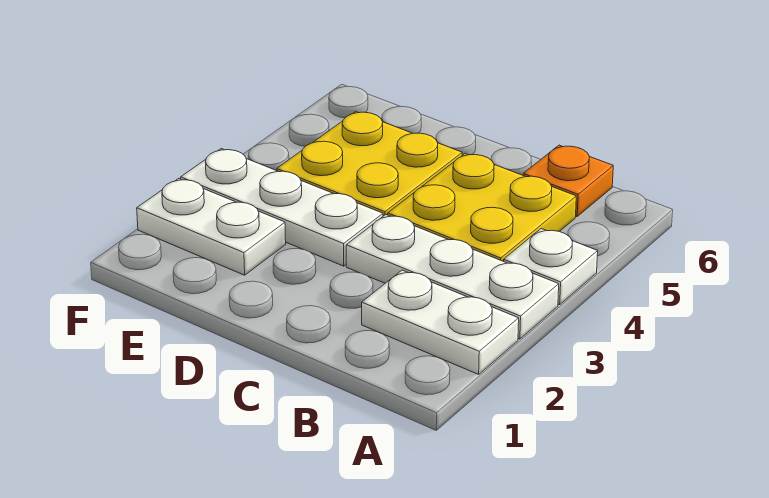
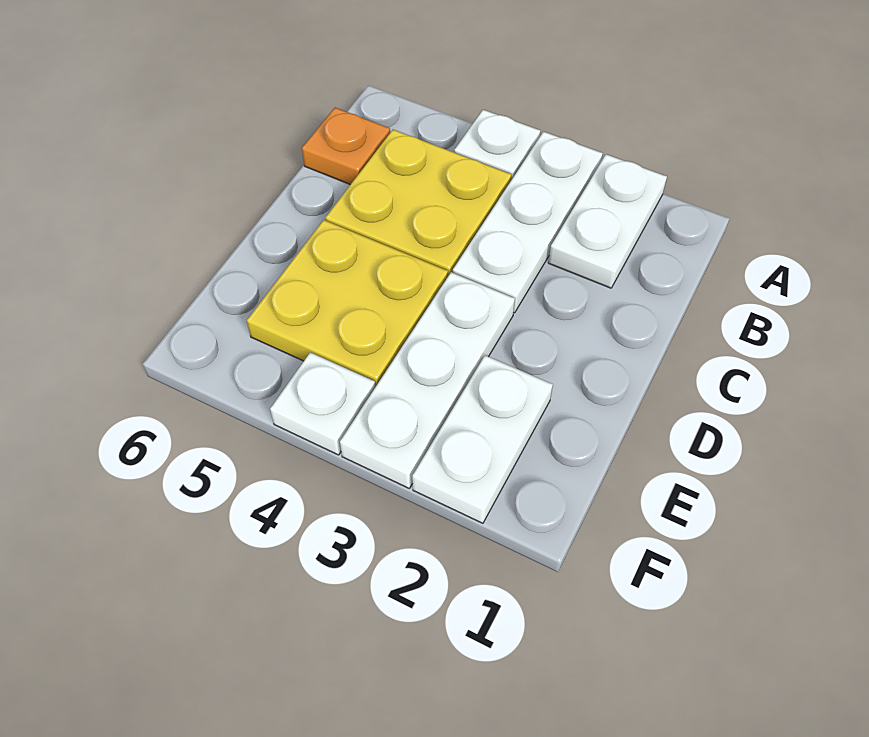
none -> white 1x1 plate [270,352,375,455]

